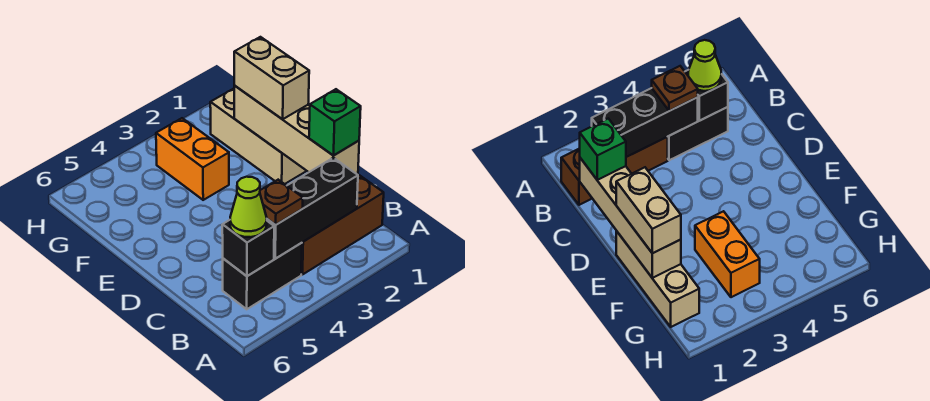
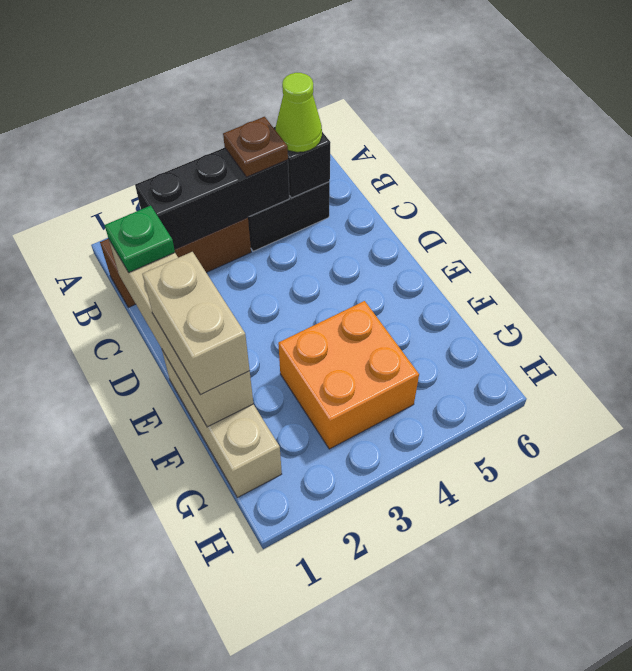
green 1x1 brick [309,89,361,156] -> green 1x1 plate [105,206,175,272]
orange 1x2 brick [156,118,229,200] -> orange 2x2 brick [278,301,419,449]

